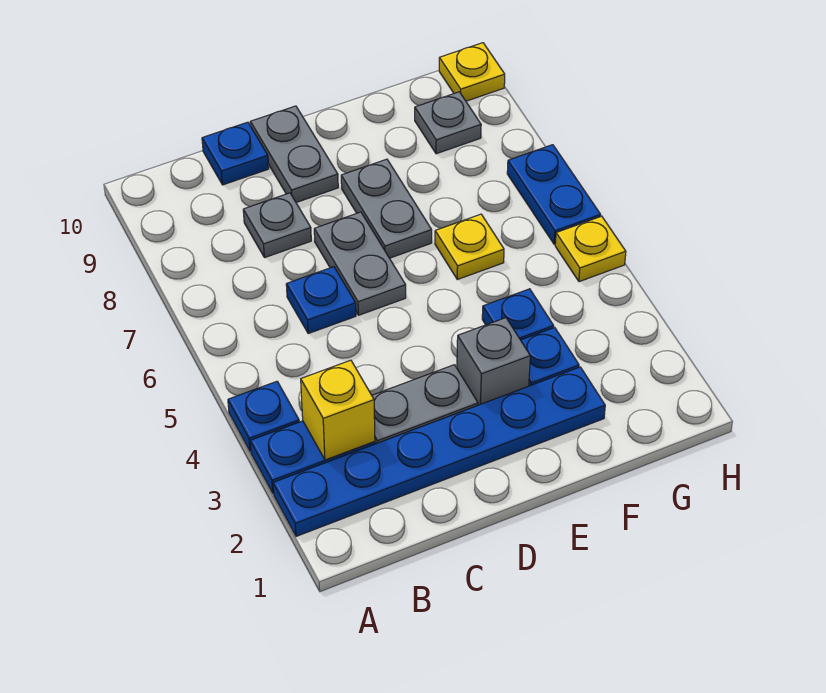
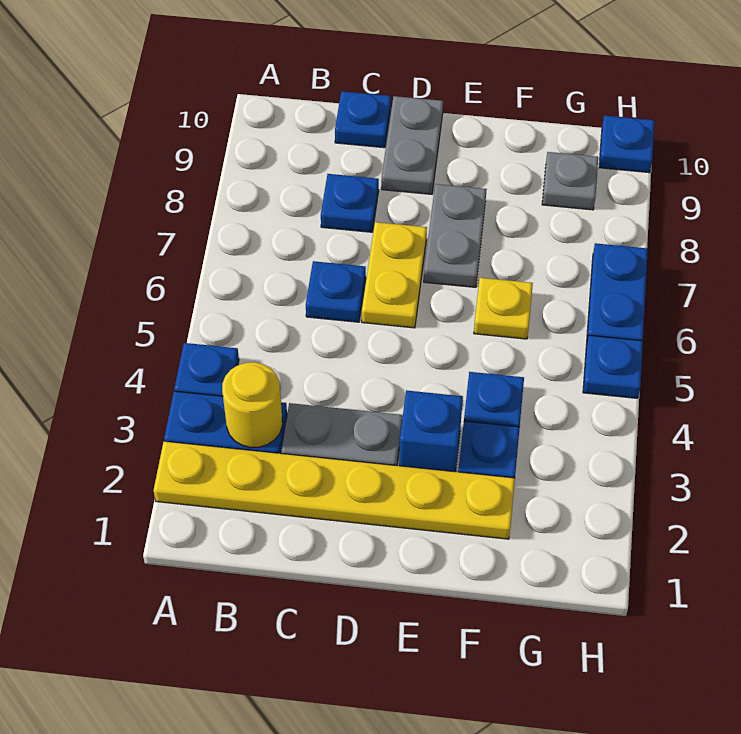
blue 1x6 plate [273,367,605,536] -> yellow 1x6 plate [154,441,515,539]
yellow 1x1 brick [301,360,375,460] -> yellow 1x1 round brick [222,362,282,447]
grey 1x1 plate [243,193,311,258] -> blue 1x1 plate [321,174,379,232]
grey 1x2 plate [314,212,406,315] -> yellow 1x2 plate [362,222,427,328]
grey 1x1 brick [457,318,530,405] -> blue 1x1 brick [399,390,463,472]
yellow 1x1 plate [555,216,626,282] -> blue 1x1 plate [583,335,643,398]
yellow 1x1 plate [439,43,505,101] -> blue 1x1 plate [599,116,654,173]

